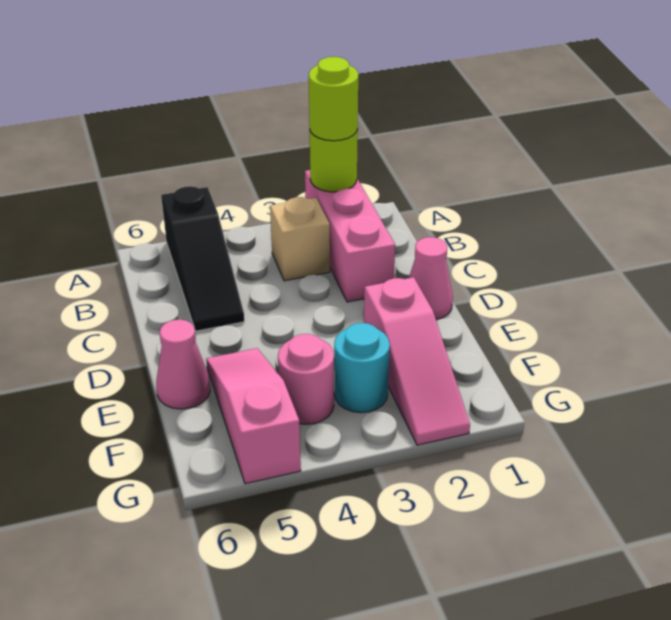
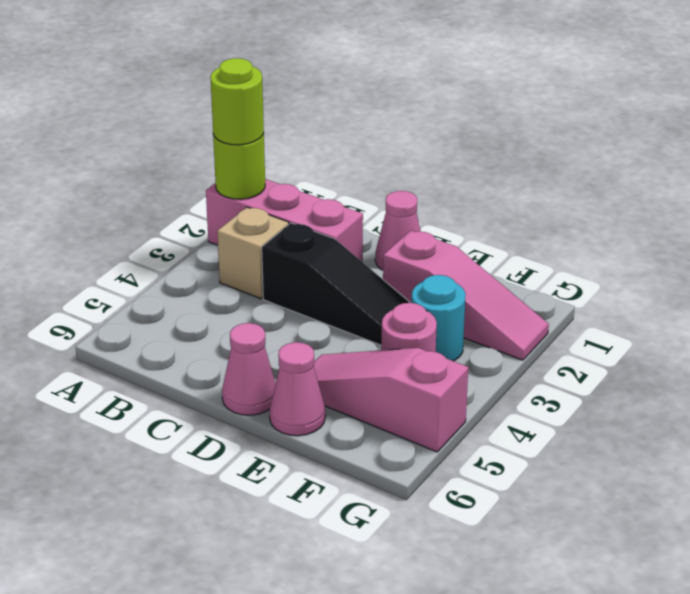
black 1x3 slope [161,186,244,331] -> black 1x3 slope moved to [262,223,410,345]
none -> pink 1x1 cone [222,323,276,415]

